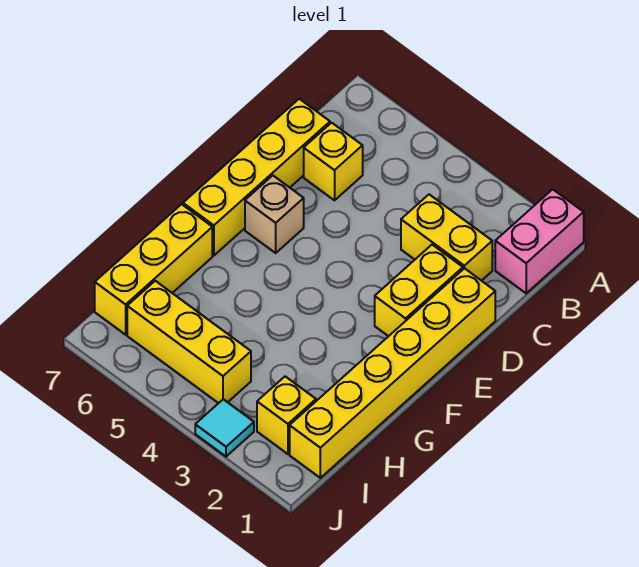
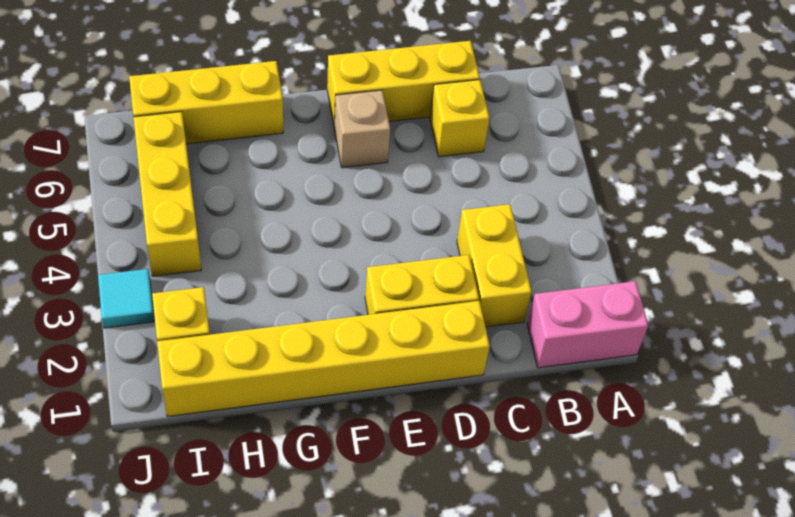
yellow 1x4 brick [183,99,330,256] -> yellow 1x3 brick [327,41,480,128]

